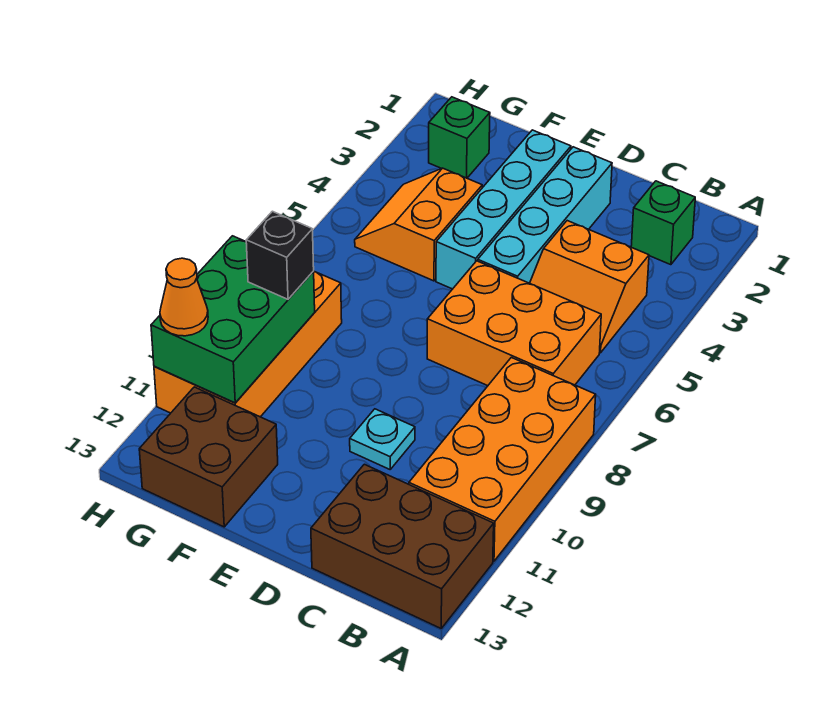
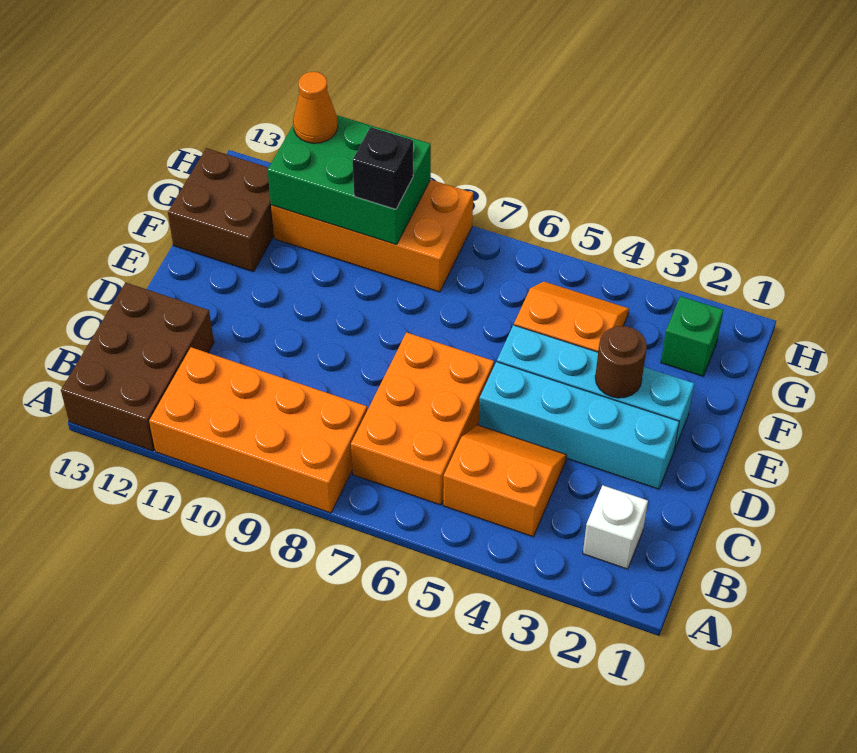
green 1x1 brick [631,181,695,265] -> white 1x1 brick [583,485,648,569]
orange 2x2 slope [530,221,649,353] -> orange 2x2 slope turned to [443,425,567,537]
cyan 1x1 plate [350,409,415,469] -> none
none -> brown 1x1 round brick [595,326,647,398]

